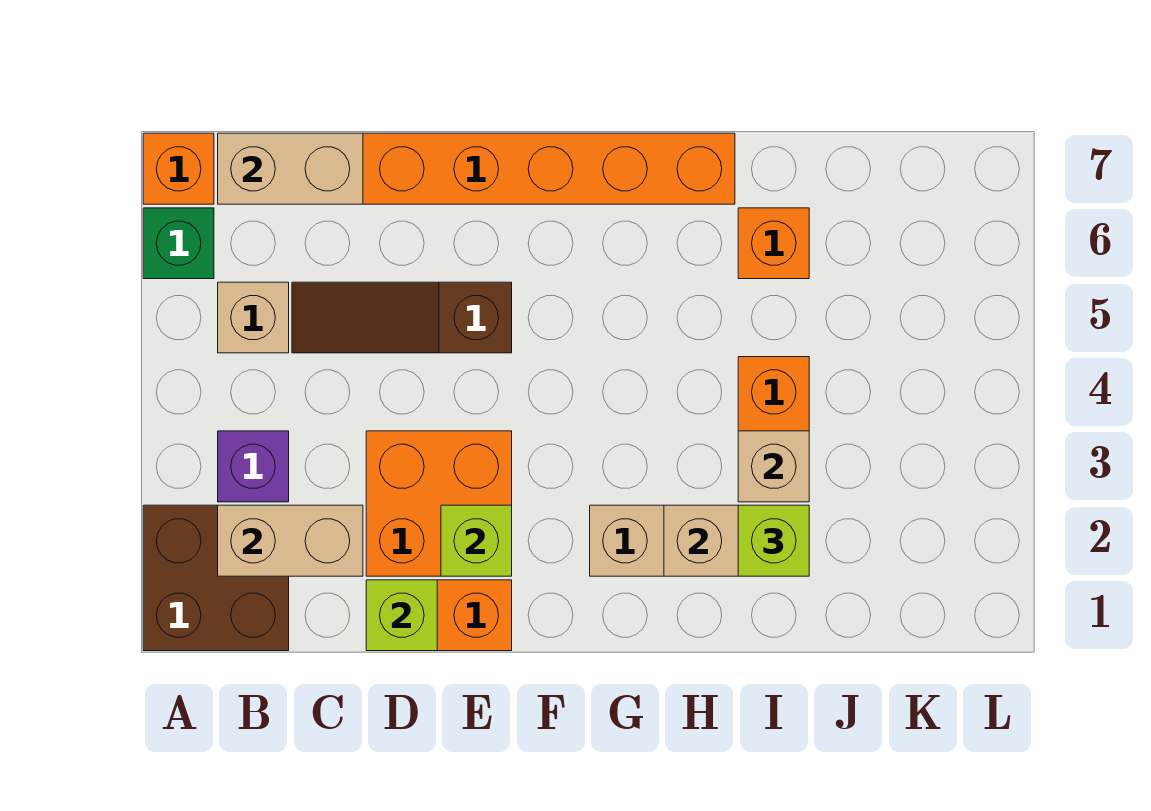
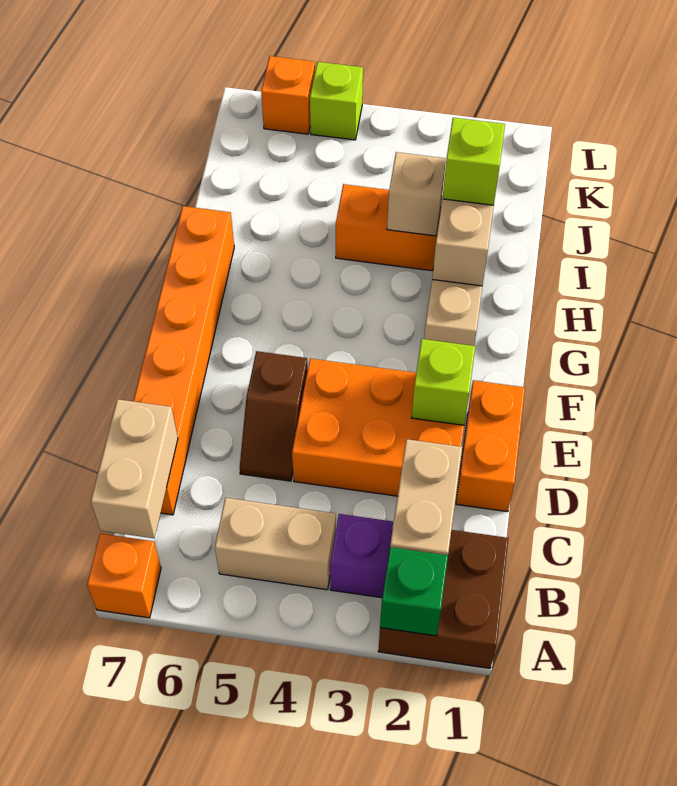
green 1x1 brick [143,208,214,279] -> green 1x1 brick moved to [380,547,448,636]
tan 1x1 brick [218,282,289,353] -> tan 1x2 brick [215,498,336,590]
brown 1x3 slope [292,282,512,353] -> brown 1x2 slope [240,351,308,481]
lime 1x1 brick [366,580,437,651] -> lime 1x1 brick moved to [310,62,363,140]
orange 2x2 brick [366,431,512,576] -> orange 2x3 brick [292,358,464,496]
orange 1x1 brick [738,208,809,279] -> orange 1x1 brick moved to [261,56,315,134]

